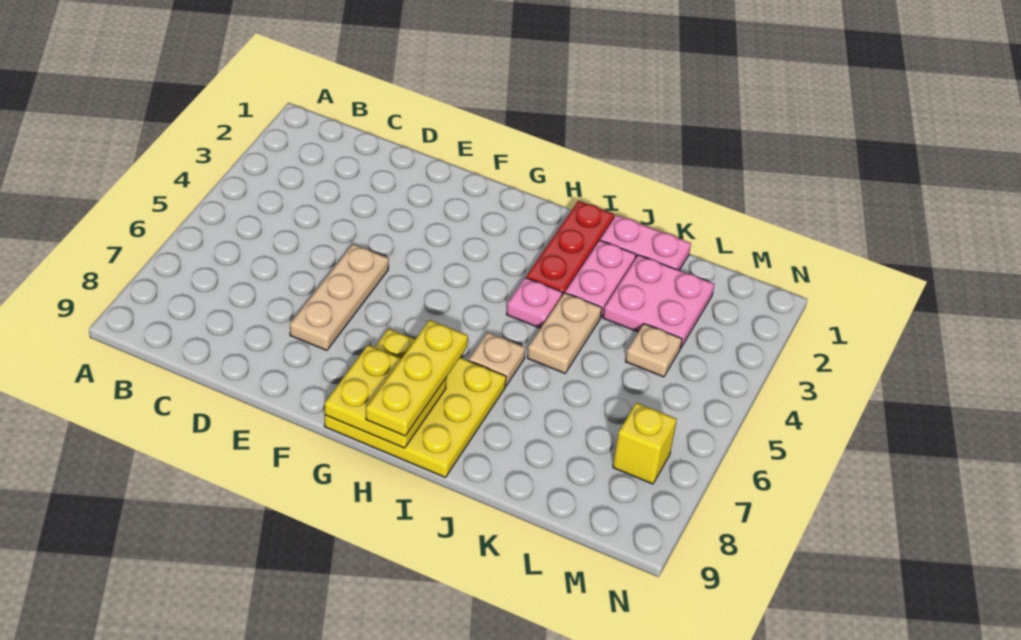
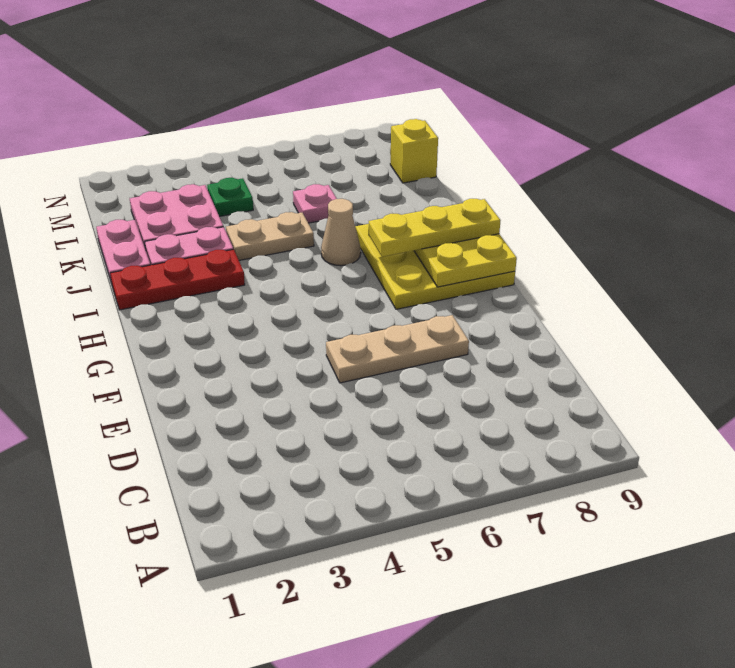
pink 1x1 plate [507,278,562,328] -> pink 1x1 plate moved to [293,184,337,223]
tan 1x1 plate [469,332,525,386] -> tan 1x1 cone [321,199,361,266]
tan 1x1 plate [625,324,682,377] -> green 1x1 plate [207,178,253,217]
yellow 1x1 brick [613,403,677,484] -> yellow 1x1 brick moved to [390,119,438,183]

